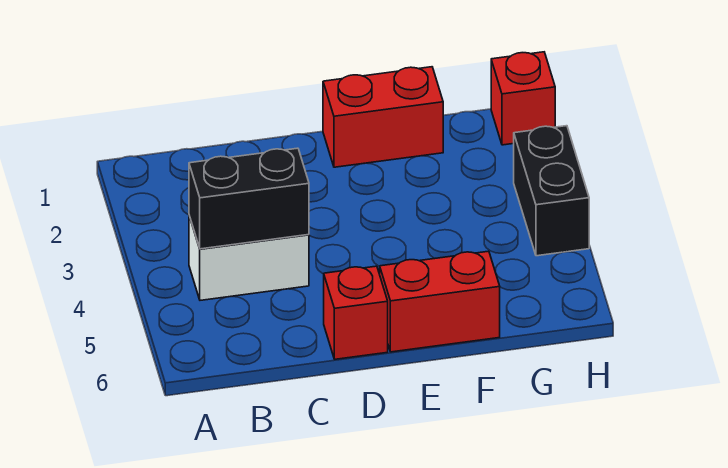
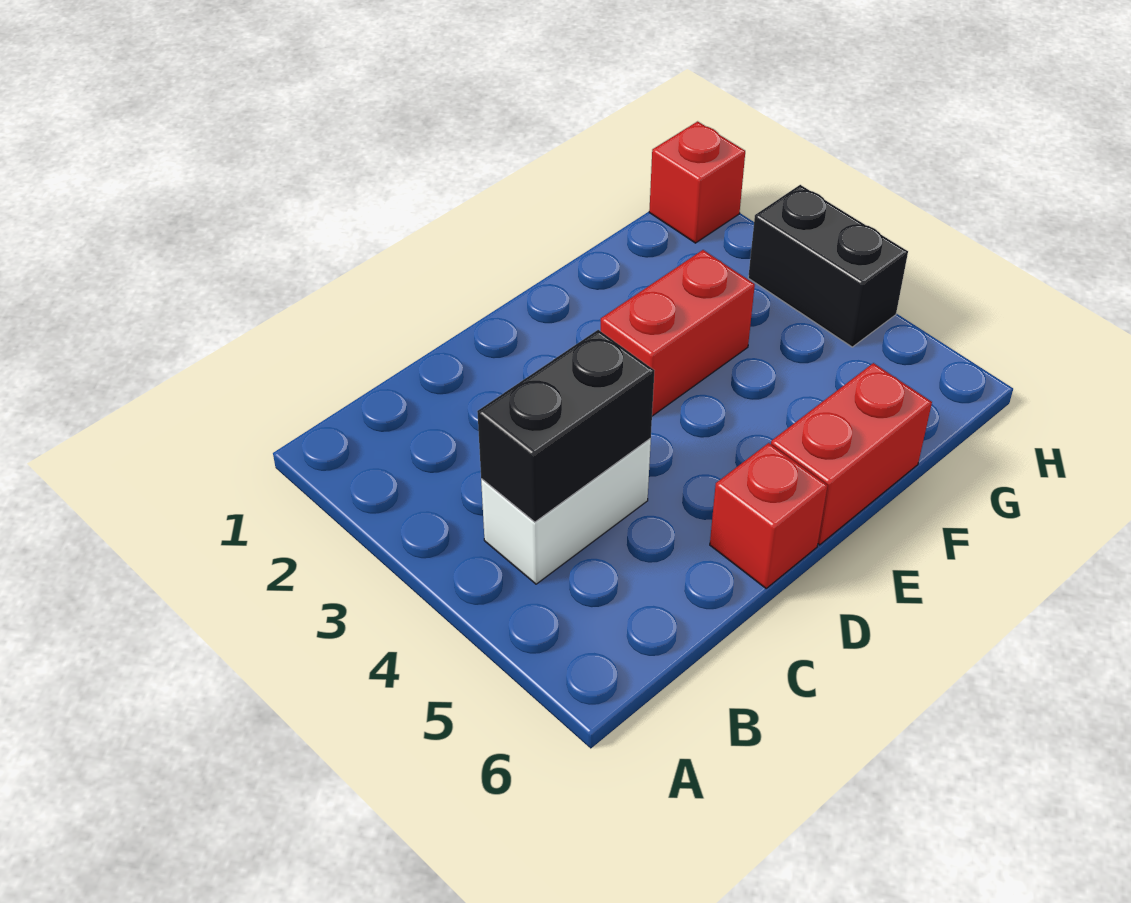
red 1x2 brick [323,67,443,167] -> red 1x2 brick moved to [601,250,755,416]

